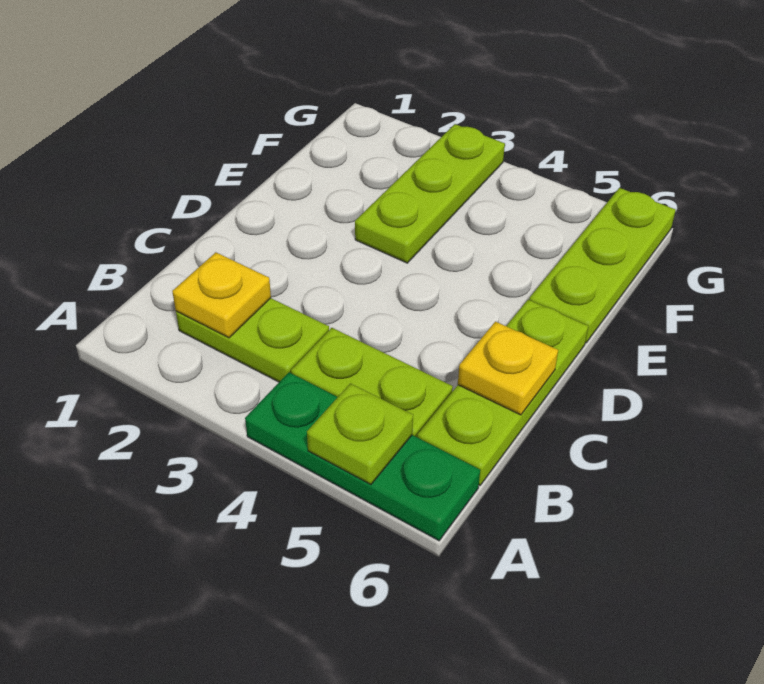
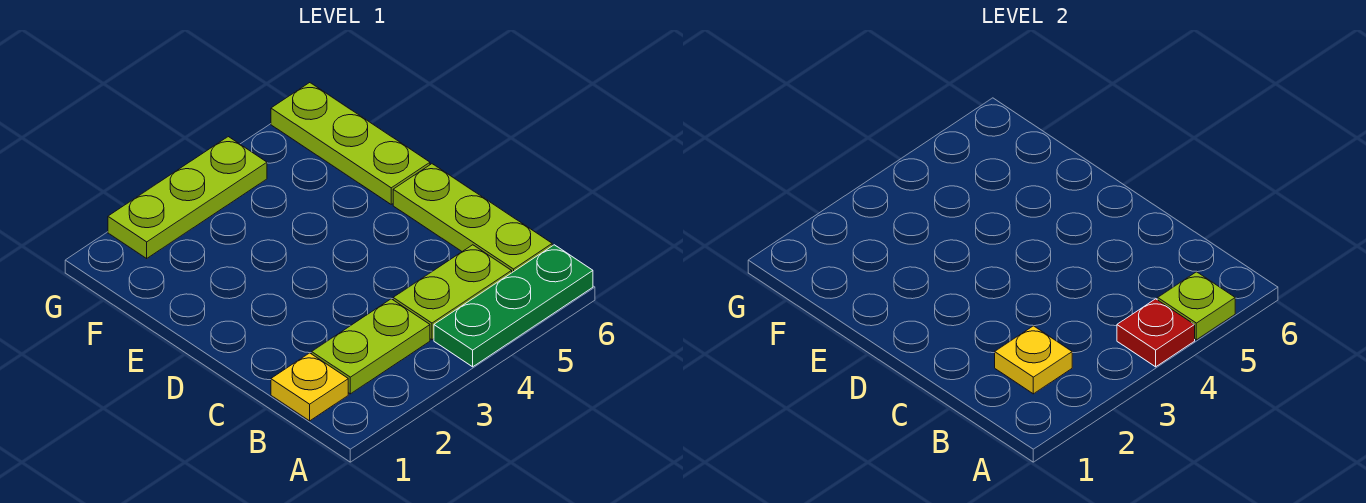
none -> red 1x1 plate [1117,299,1195,367]
yellow 1x1 plate [458,322,558,415] -> yellow 1x1 plate moved to [271,353,348,421]
lime 1x3 plate [355,124,505,263] -> lime 1x3 plate turned to [108,137,267,258]

